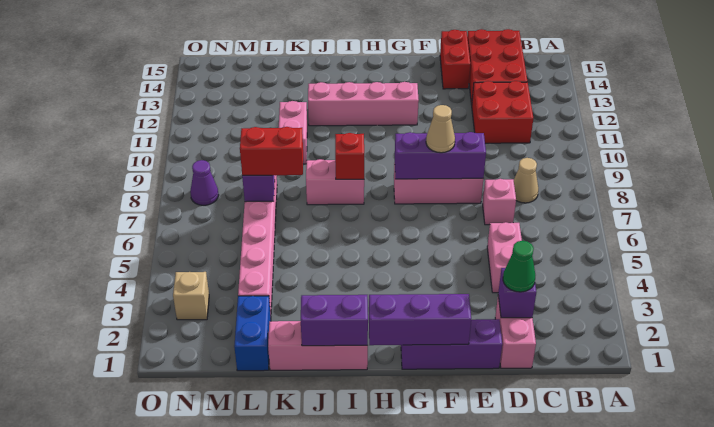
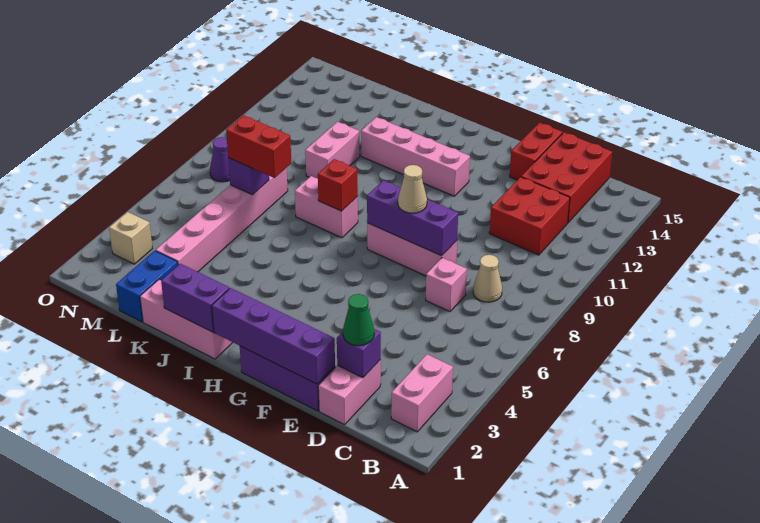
pink 1x2 brick [487,222,522,293] -> pink 1x2 brick moved to [391,354,453,432]
purple 1x3 brick [369,294,471,345] -> purple 1x4 brick [212,288,335,384]

